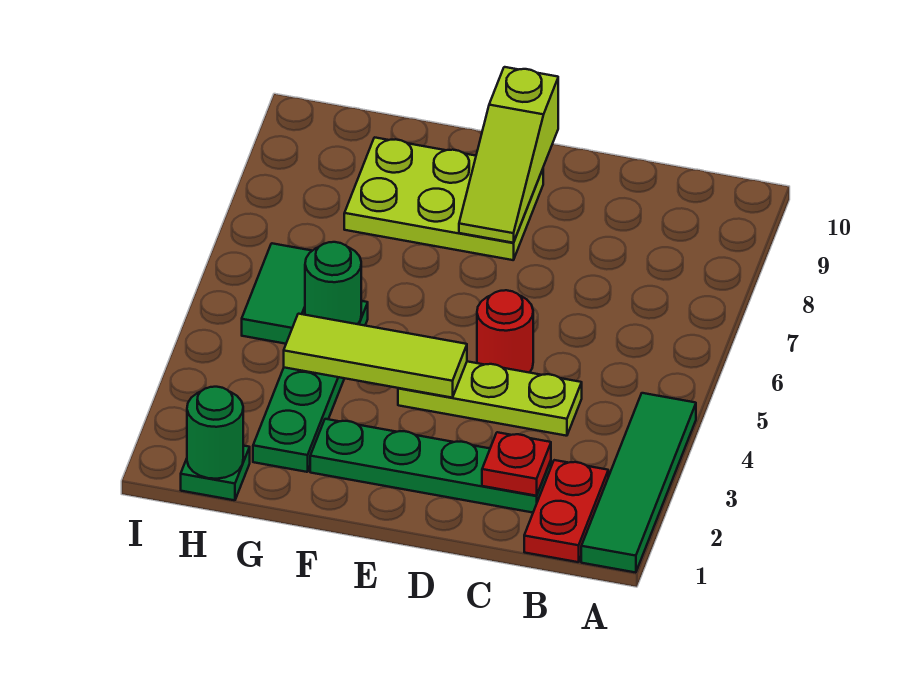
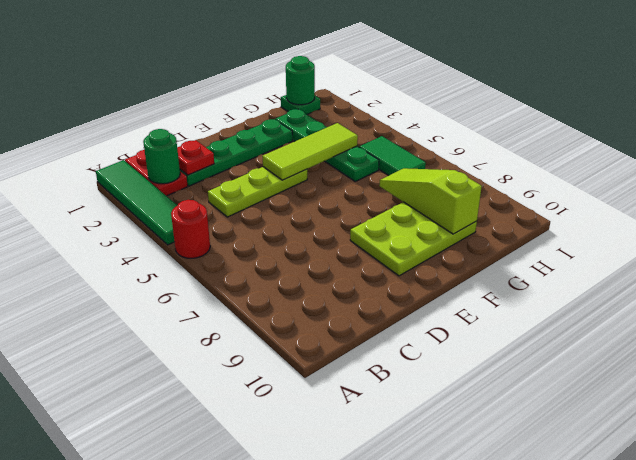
red 1x1 round brick [477,290,533,373] -> red 1x1 round brick moved to [171,200,210,258]
lime 1x3 slope [459,67,558,243] -> lime 1x3 slope moved to [380,168,482,234]
green 1x1 round brick [305,242,361,324] -> green 1x1 round brick moved to [143,129,180,184]

